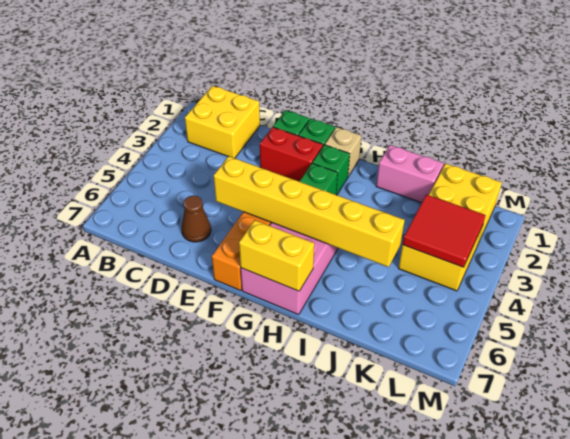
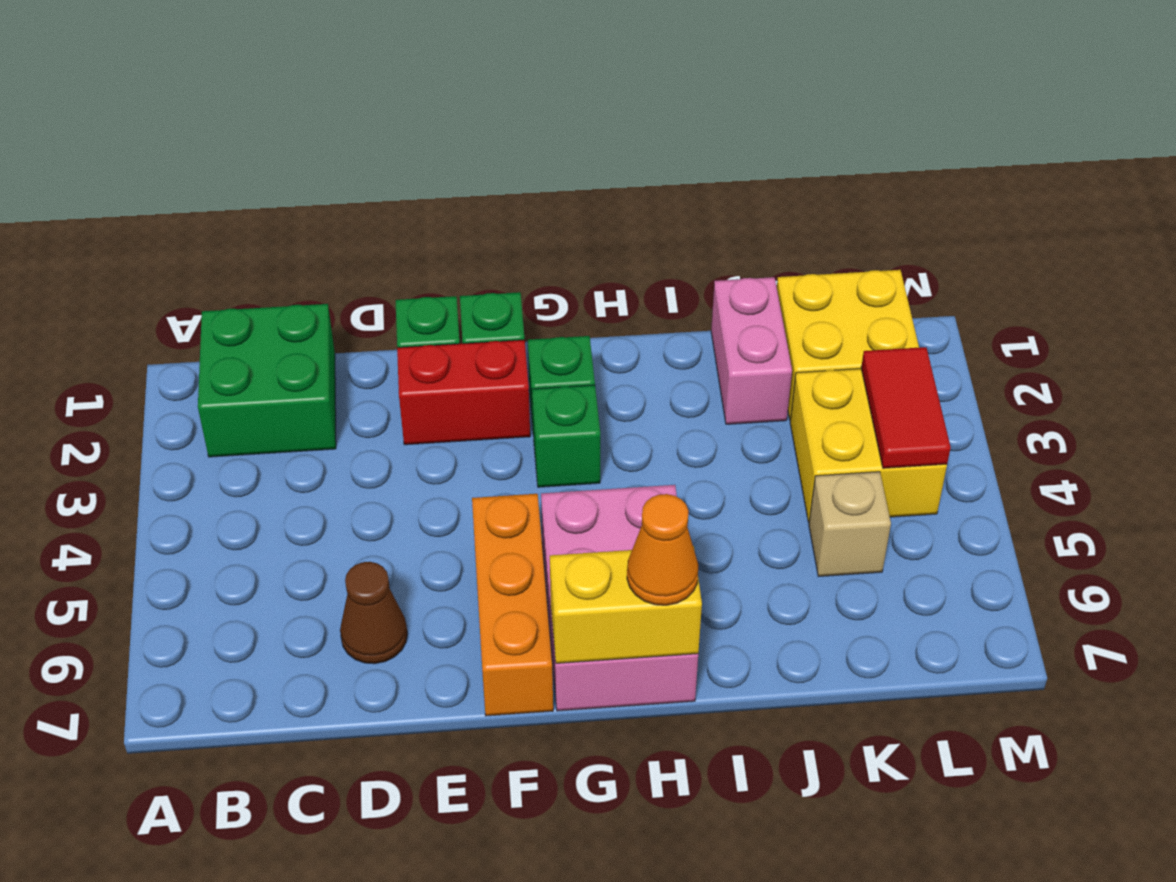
yellow 2x2 brick [185,86,260,158] -> green 2x2 brick [198,304,336,457]
yellow 1x6 brick [214,156,405,267] -> none
tan 1x1 brick [325,127,361,177] -> tan 1x1 brick moved to [809,472,891,576]
none -> orange 1x1 cone [627,494,698,605]
pink 1x2 brick [376,145,444,203] -> pink 1x2 brick turned to [711,277,792,424]
red 2x2 tile [403,194,486,267] -> red 1x2 tile [861,347,951,468]

